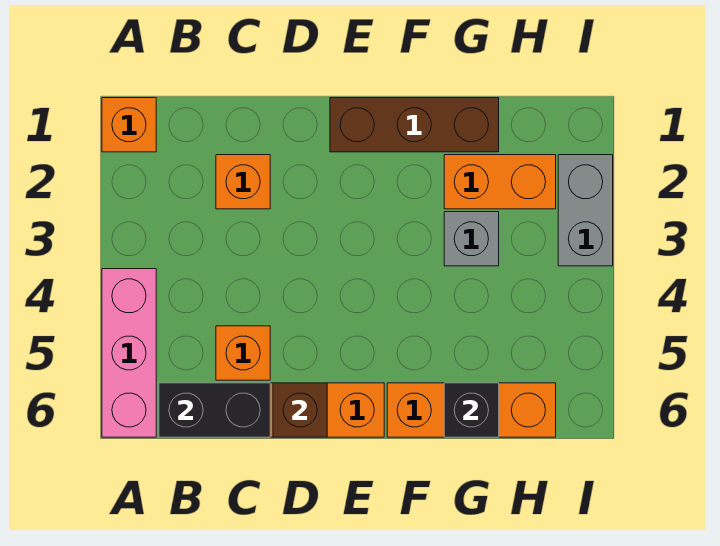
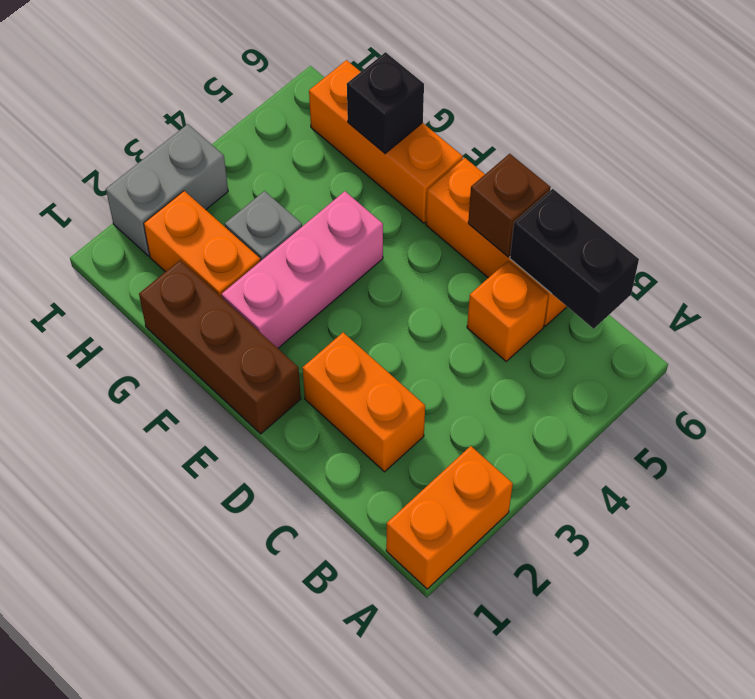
orange 1x1 brick [102,98,156,152] -> orange 1x2 brick [386,446,513,589]
pink 1x3 brick [102,269,156,437] -> pink 1x3 brick moved to [222,191,383,348]
orange 1x1 brick [216,155,270,209] -> orange 1x2 brick [303,332,425,472]

